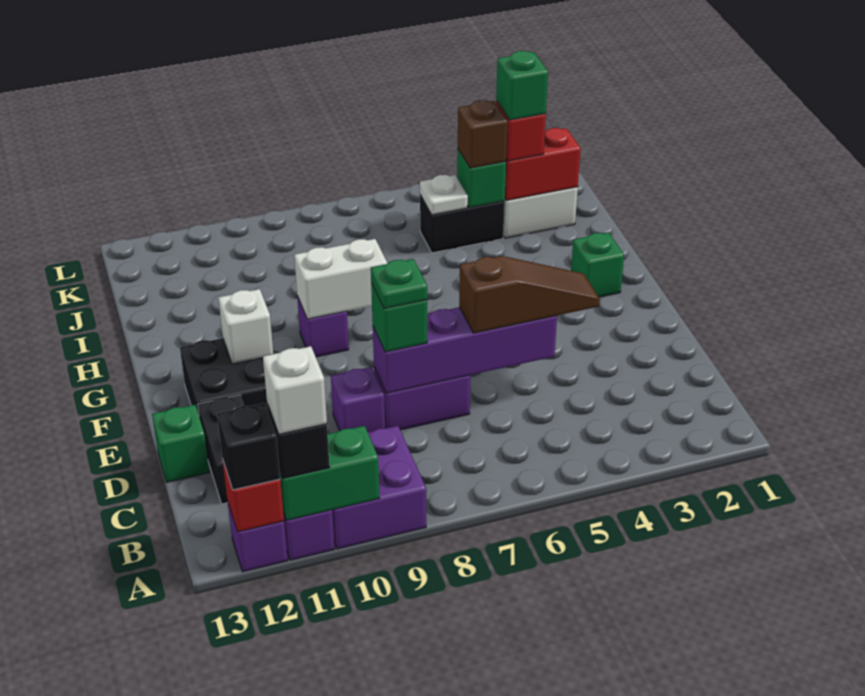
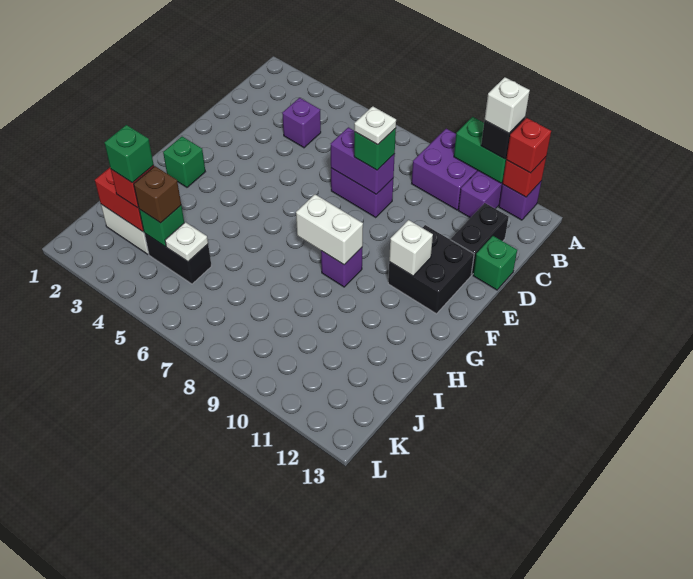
black 1x1 brick [217,403,280,490] -> red 1x1 brick [506,118,551,173]
brown 1x3 slope [459,256,600,333] -> none
purple 1x4 brick [373,307,557,393] -> purple 1x2 brick [331,127,395,194]
green 1x1 plate [371,259,427,309] -> white 1x1 plate [354,106,396,145]
purple 1x1 brick [331,367,385,432] -> purple 1x1 brick moved to [282,98,321,148]

